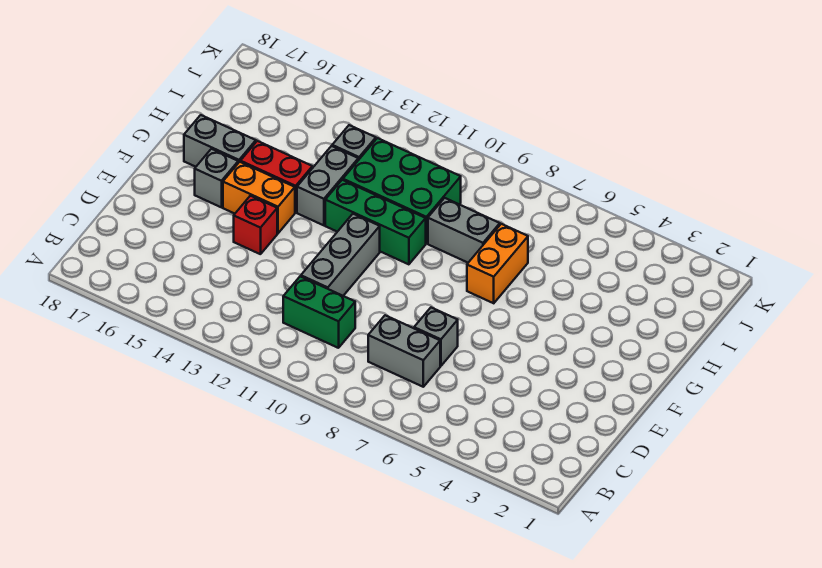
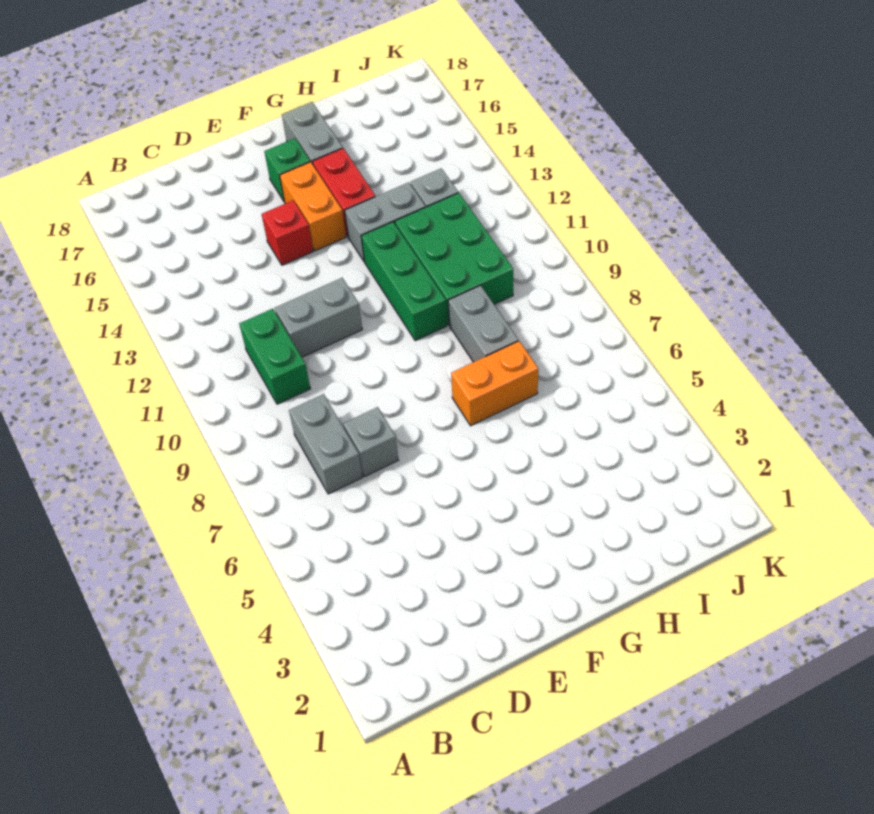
grey 1x3 brick [301,214,380,296] -> grey 1x2 brick [275,278,362,357]
grey 1x1 brick [195,149,238,207] -> green 1x1 brick [264,138,310,202]

